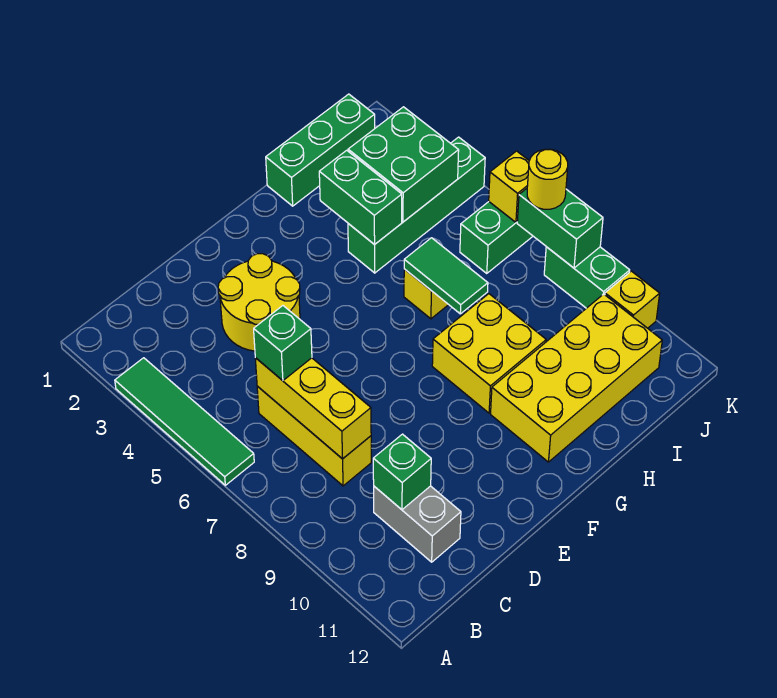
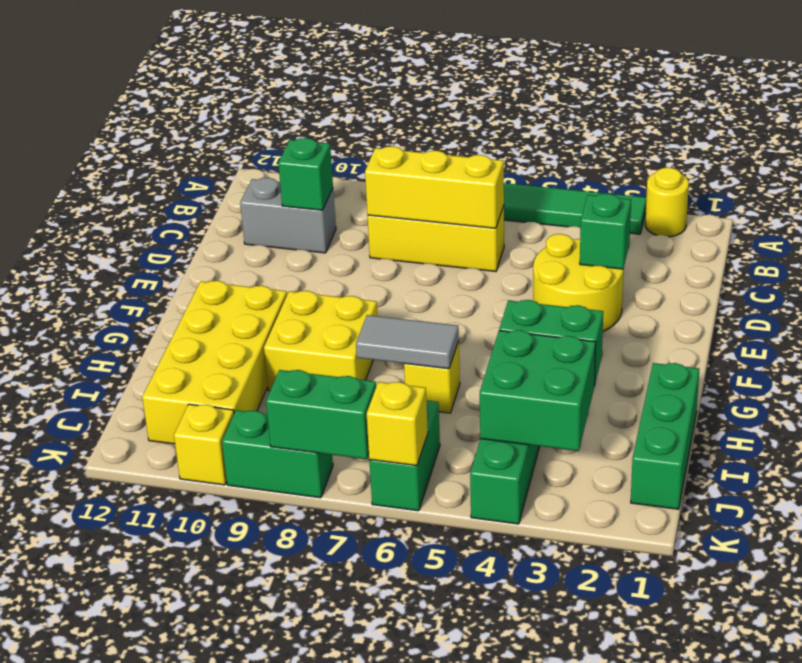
green 1x1 brick [254,306,312,381] -> green 1x1 brick moved to [580,194,631,269]
green 1x2 tile [404,238,488,314] -> grey 1x2 tile [356,315,459,369]
yellow 1x1 round brick [527,149,568,209] -> yellow 1x1 round brick moved to [645,168,689,237]

